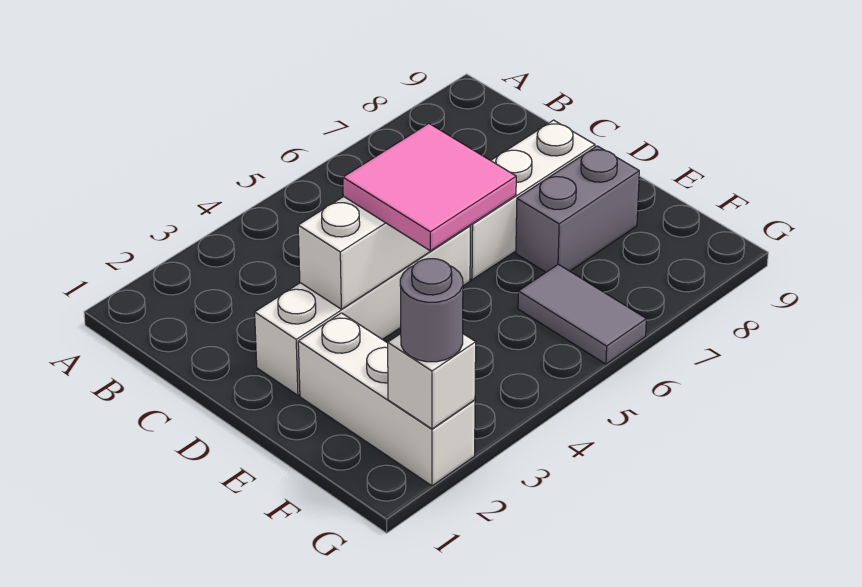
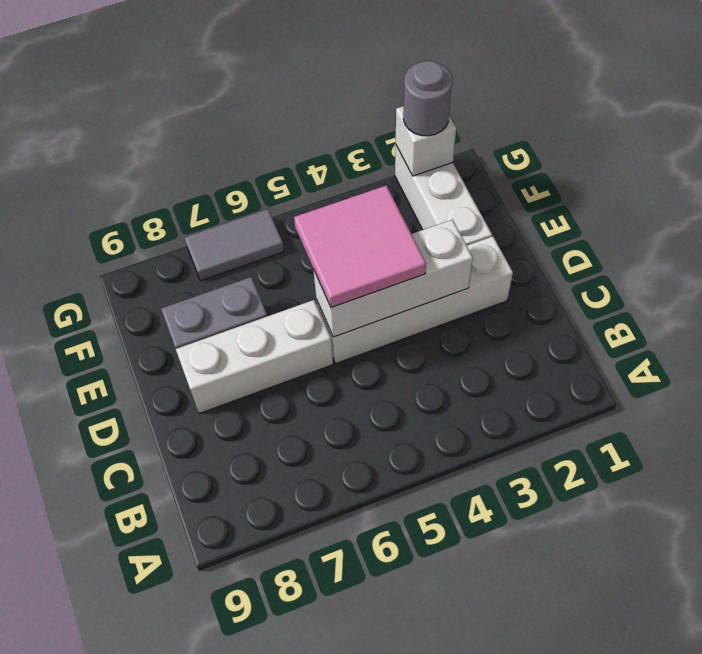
grey 1x2 tile [518,264,646,364] -> grey 1x2 tile turned to [184,209,284,281]

